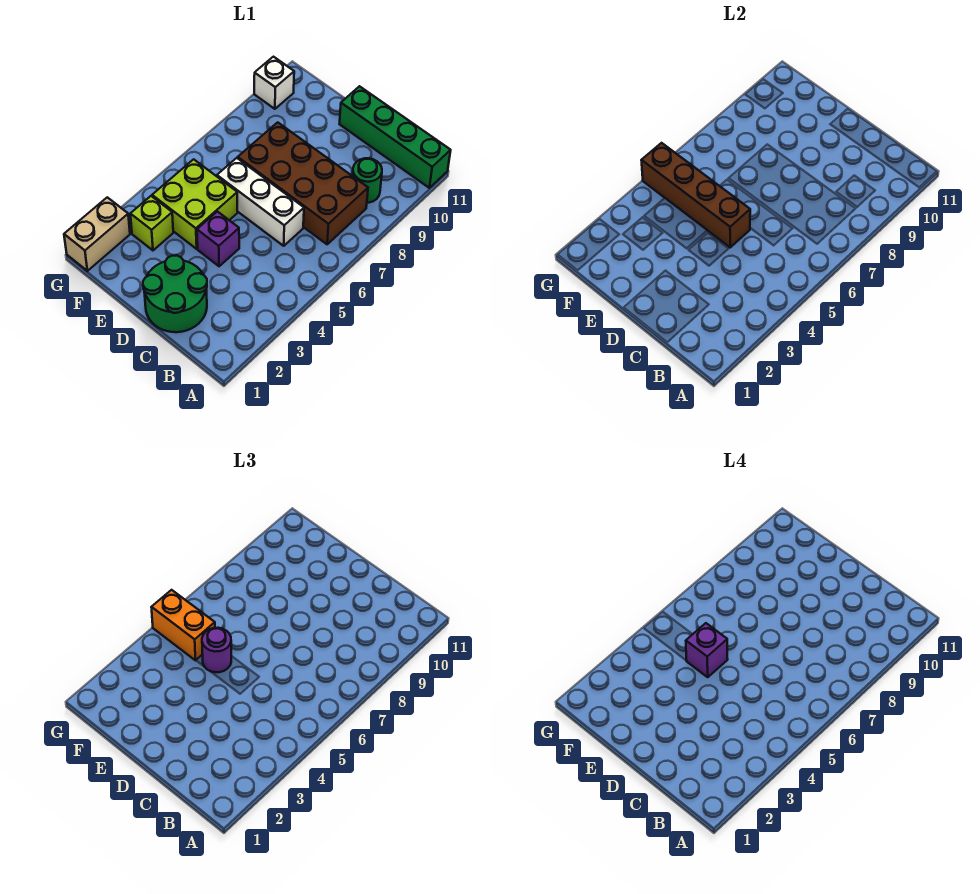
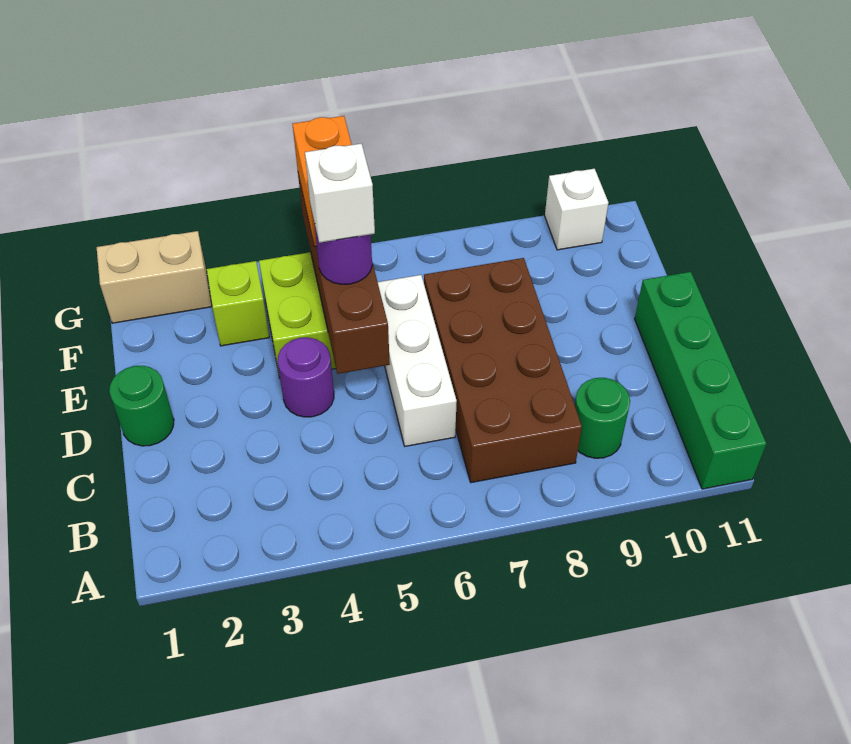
green 2x2 round brick [143,255,207,332] -> green 1x1 round brick [109,366,174,446]
purple 1x1 brick [197,211,239,266] -> purple 1x1 round brick [278,338,334,417]
purple 1x1 brick [686,623,728,677] -> white 1x1 brick [305,144,375,243]

